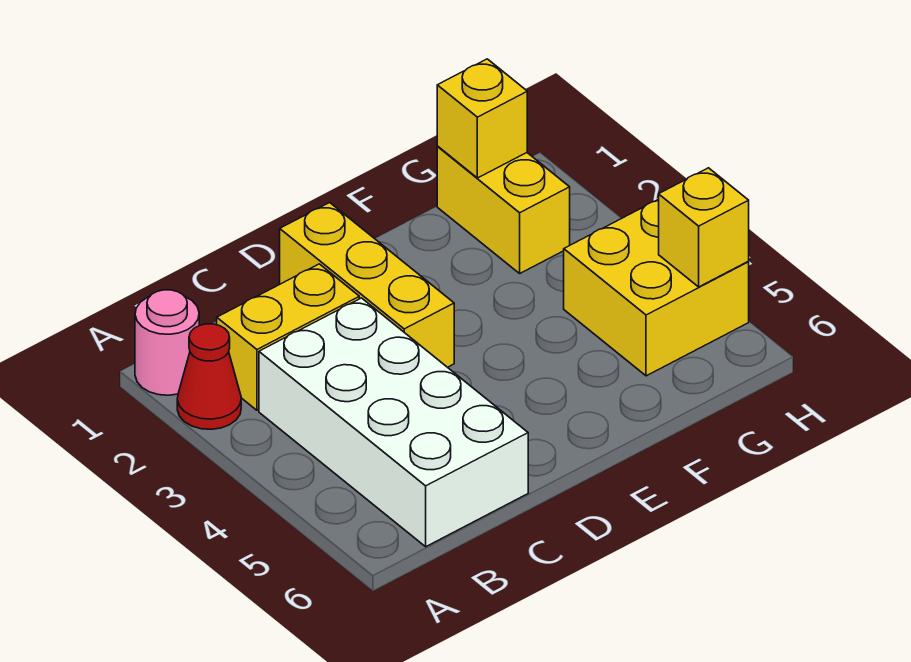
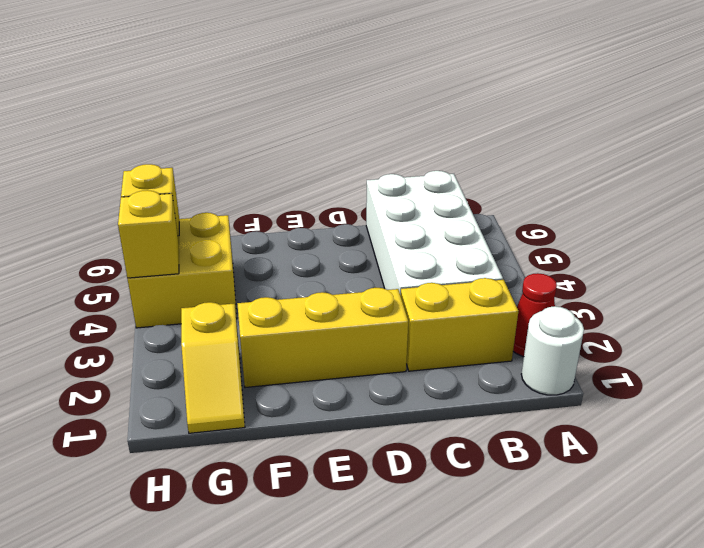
pink 1x1 round brick [135,290,199,395] -> white 1x1 round brick [521,306,584,395]
yellow 1x3 brick [280,203,454,367] -> yellow 1x3 brick turned to [237,287,408,388]
yellow 1x2 brick [437,147,570,273] -> yellow 1x2 slope [181,302,245,433]
yellow 1x1 brick [437,59,527,178] -> yellow 1x1 brick moved to [118,190,179,278]

